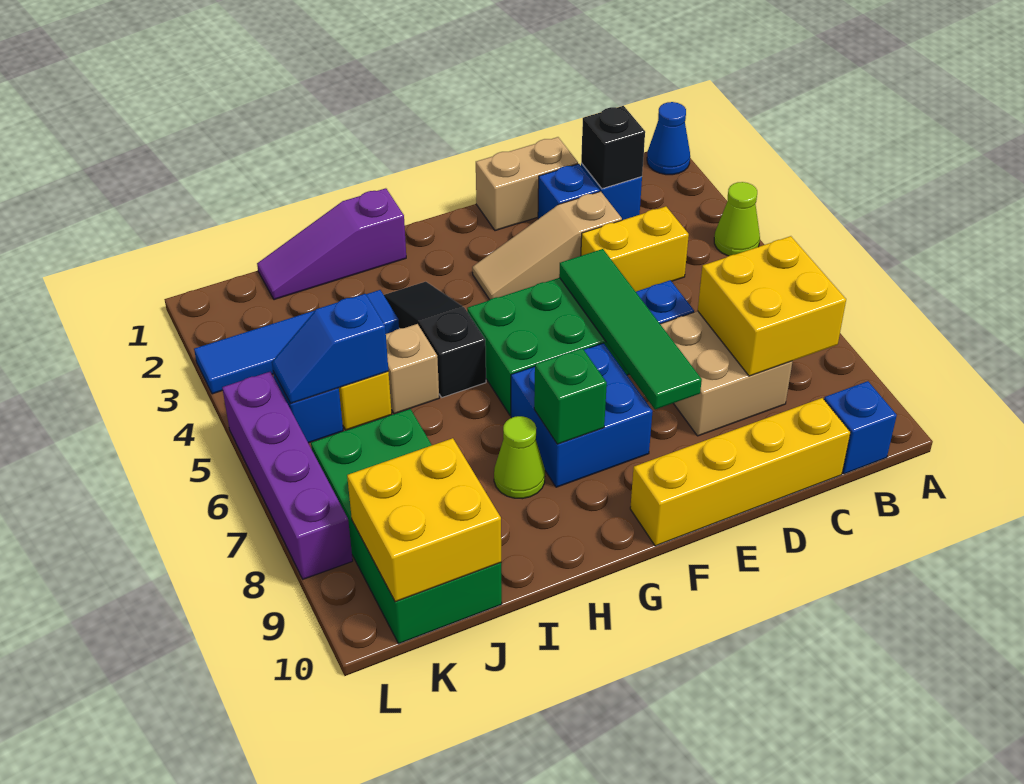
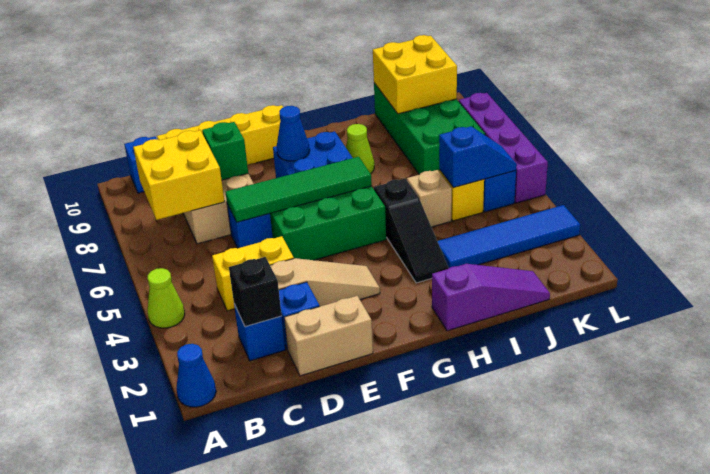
green 1x4 tile [559,249,702,409] -> green 1x4 tile turned to [225,157,372,222]
none -> blue 1x1 cone [277,106,310,161]
green 1x1 brick [534,348,607,444] -> green 1x1 brick moved to [202,122,248,180]

